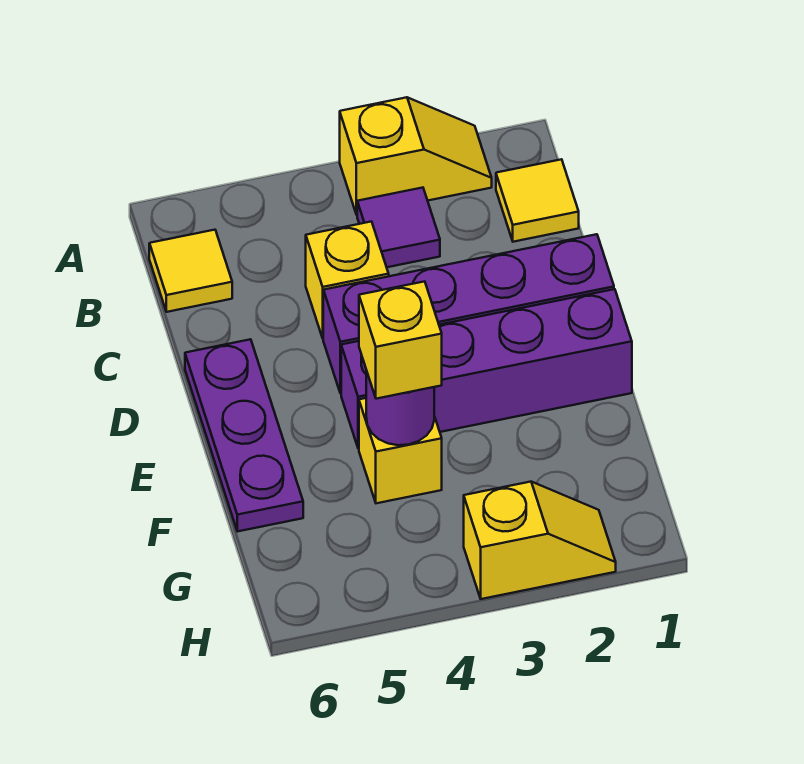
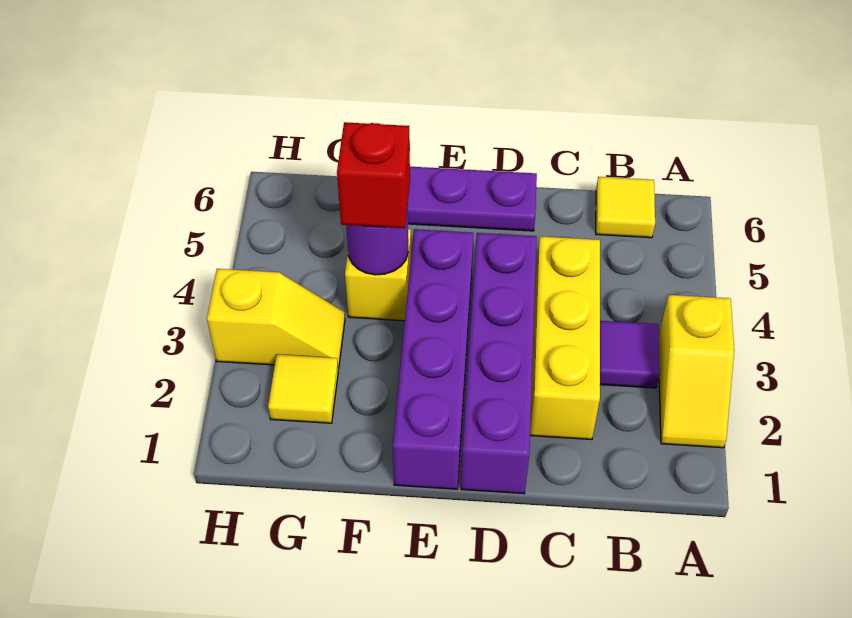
yellow 1x1 tile [496,159,579,242] -> yellow 1x1 tile moved to [268,354,338,423]
yellow 1x1 brick [306,222,389,338] -> yellow 1x3 brick [530,236,600,440]
yellow 1x1 brick [359,281,442,399] -> red 1x1 brick [337,122,410,228]
yellow 1x2 slope [464,482,616,599] -> yellow 1x2 slope turned to [207,269,345,369]

